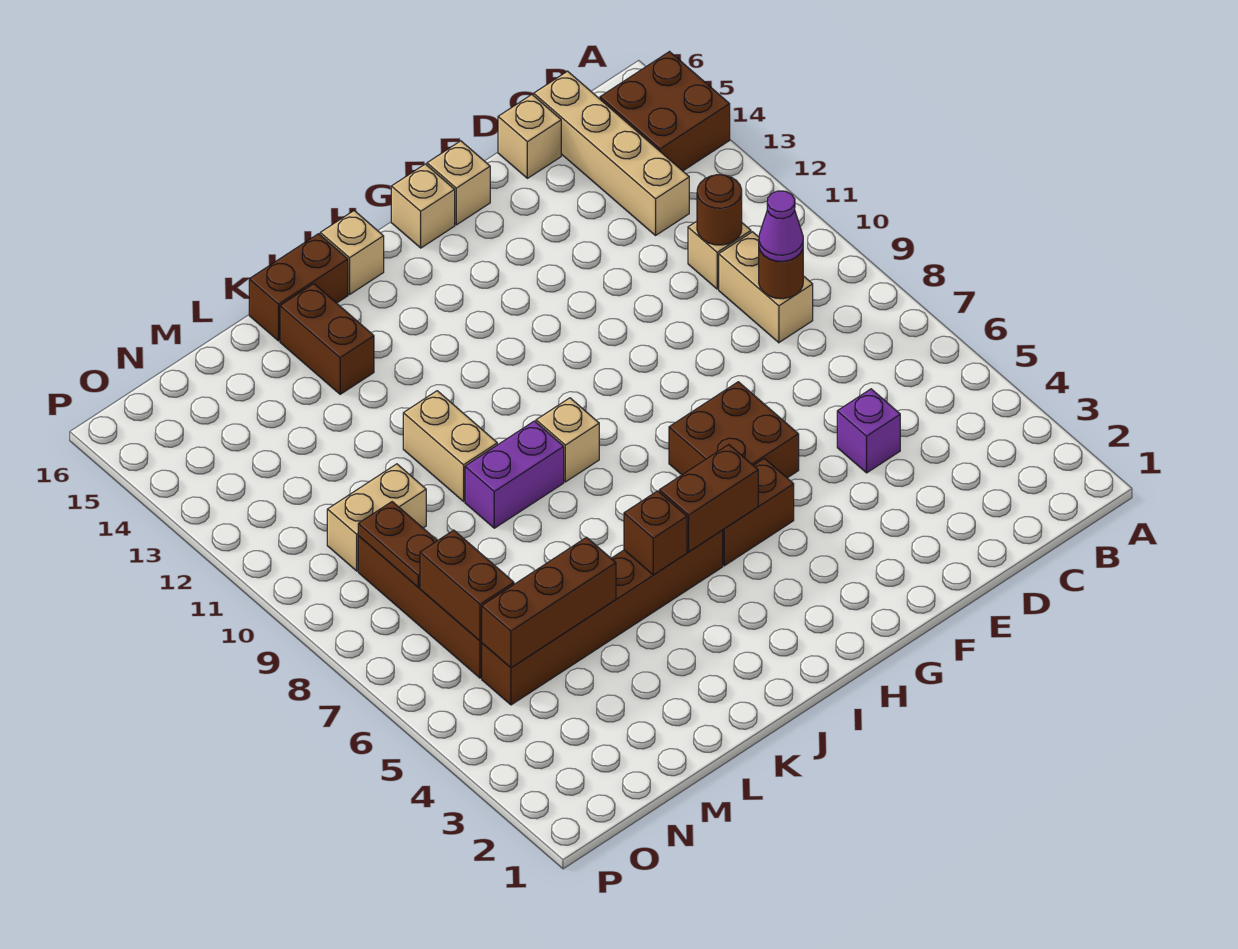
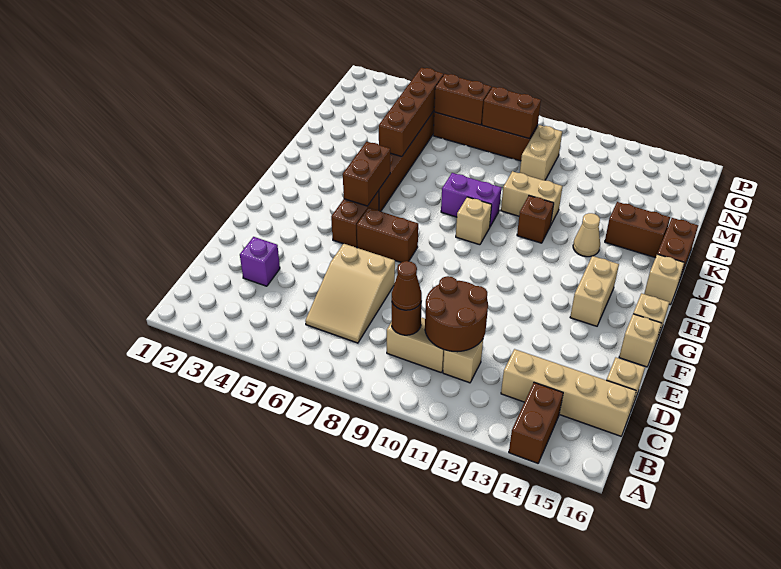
brown 2x2 brick [600,52,730,171] -> brown 1x2 brick [509,383,563,463]
none -> tan 2x3 slope [305,244,395,343]
purple 1x1 cone [759,191,803,261] -> brown 1x1 cone [392,261,422,310]
brown 1x1 round brick [697,175,742,245] -> brown 2x2 round brick [425,276,488,352]
purple 1x1 brick [837,389,900,473] -> purple 1x1 brick moved to [240,237,280,286]
brown 2x2 brick [669,382,799,478] -> brown 1x2 brick [357,208,418,262]
none -> tan 1x2 brick [570,256,619,326]
brown 1x1 brick [624,491,687,575] -> brown 1x1 brick moved to [517,196,554,243]
purple 1x2 brick [465,421,564,528] -> purple 1x2 brick turned to [441,173,501,226]
none -> tan 1x1 cone [573,213,600,257]
brown 1x3 brick [481,537,616,668] -> brown 1x4 brick [379,68,444,157]
brown 1x2 plate [358,502,437,587] -> brown 1x2 brick [482,87,541,139]

